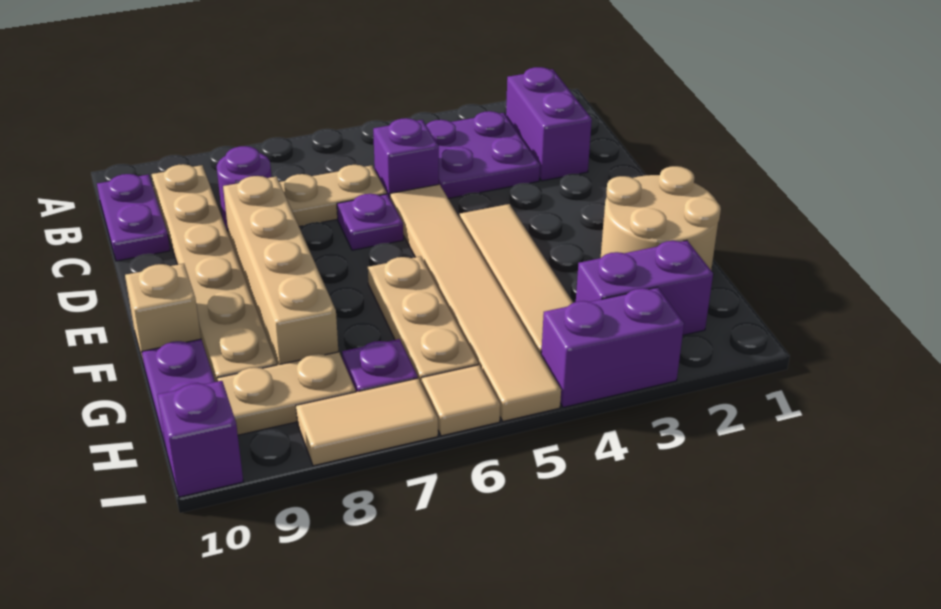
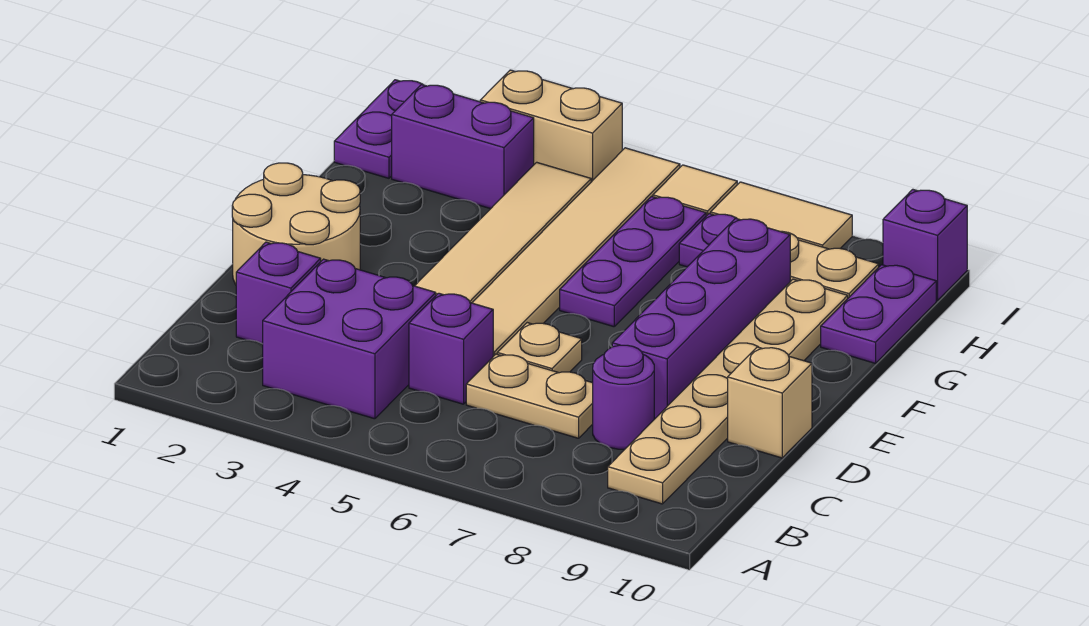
purple 1x2 brick [506,67,592,181] -> purple 1x1 brick [236,242,321,344]
purple 2x2 plate [426,111,540,198] -> purple 2x2 brick [263,259,436,419]
purple 1x2 plate [97,174,170,261] -> purple 1x2 plate moved to [334,80,423,178]
purple 1x1 plate [337,194,403,250] -> tan 1x1 plate [497,323,582,373]
tan 1x4 brick [223,176,338,365] -> purple 1x4 brick [612,218,790,419]
tan 2x2 round brick [601,166,721,270] -> tan 2x2 round brick moved to [232,163,360,285]
tan 1x3 plate [368,256,478,384] -> purple 1x3 plate [560,196,706,327]
tan 1x1 brick [125,264,201,365] -> tan 1x1 brick moved to [728,347,812,458]
purple 1x2 brick [541,287,684,407] -> tan 1x2 brick [480,70,622,182]

